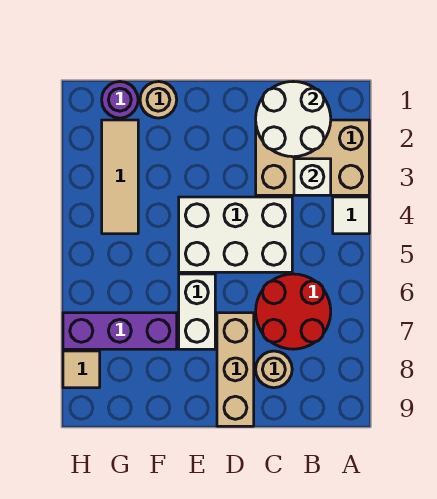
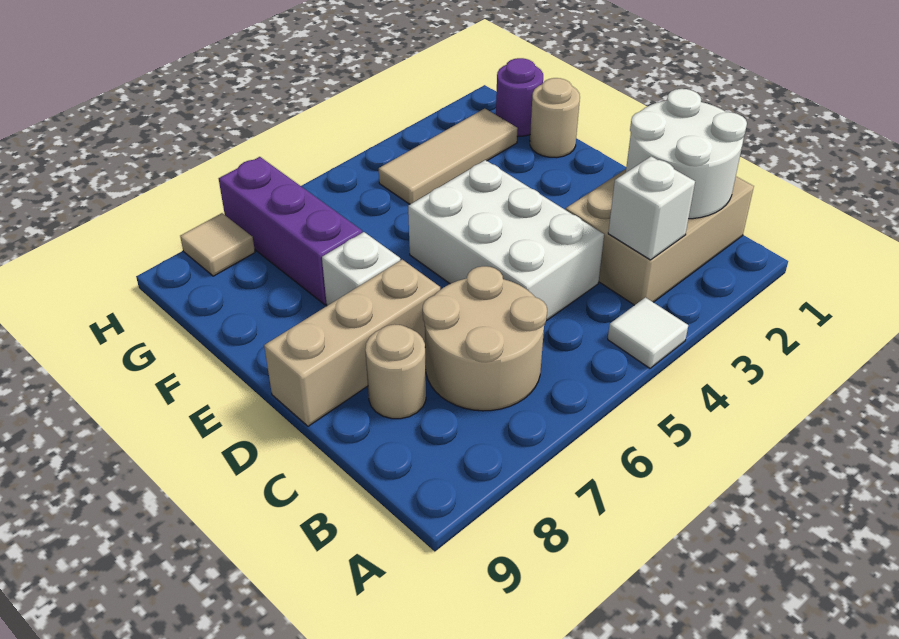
tan 2x3 brick [256,120,369,195] -> tan 2x3 brick turned to [566,169,754,305]
red 2x2 round brick [256,274,331,349] -> tan 2x2 round brick [423,266,547,411]
white 1x2 brick [179,274,215,349] -> white 1x1 brick [322,232,400,306]

